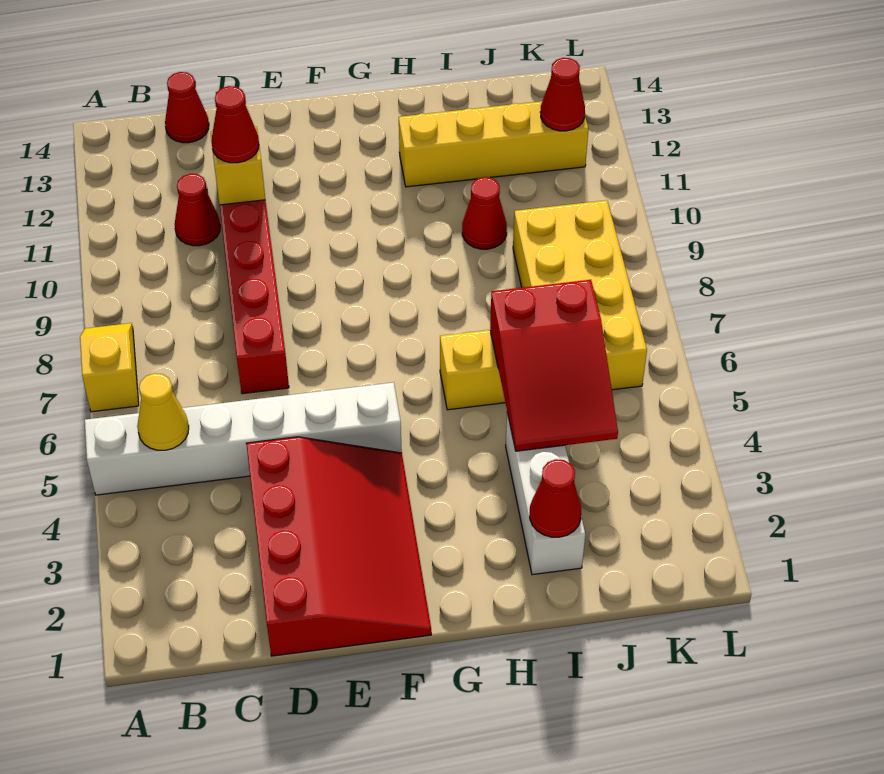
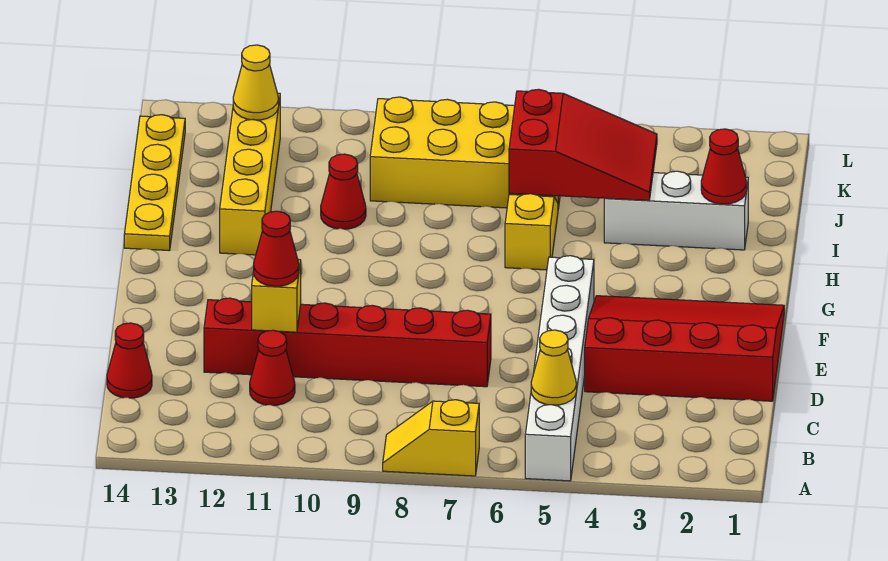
none -> yellow 1x4 plate [124,115,185,251]
red 1x1 cone [540,58,585,131] -> yellow 1x1 cone [233,45,279,120]

